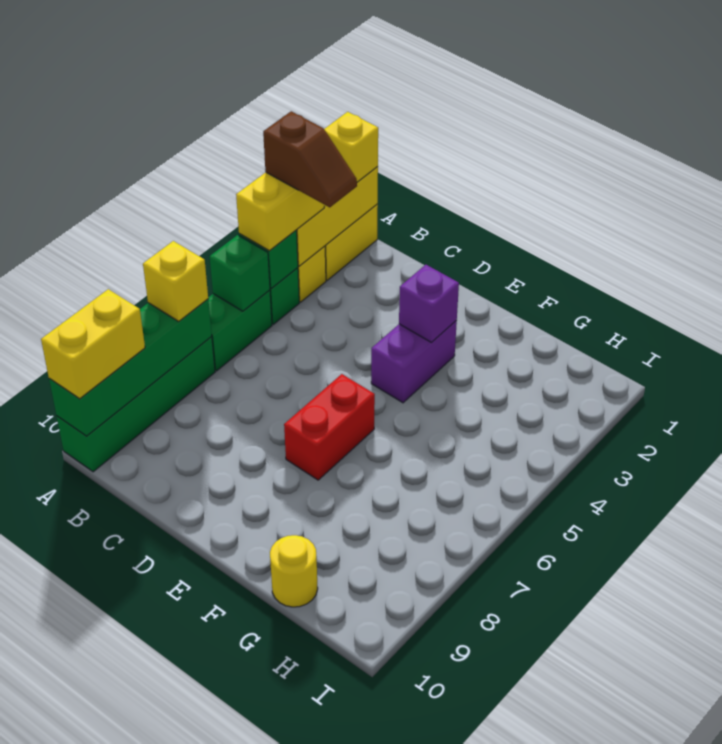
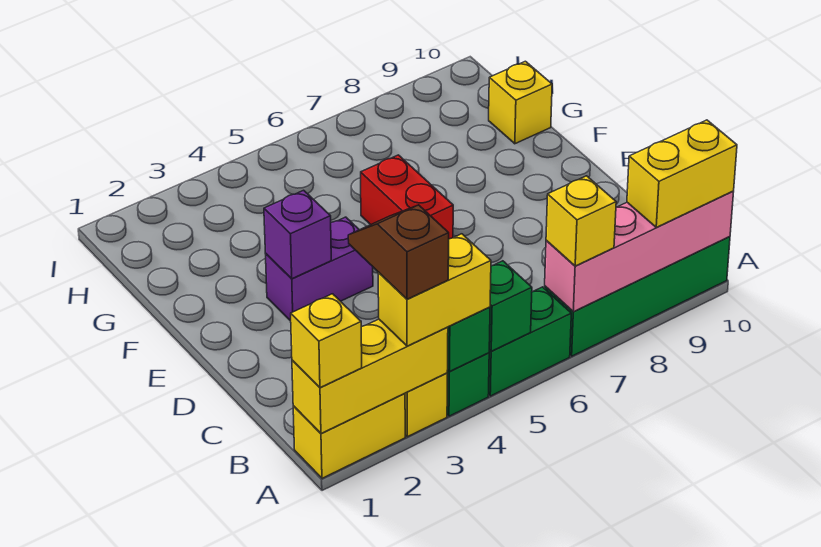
green 1x4 brick [49,299,212,436] -> pink 1x4 brick [545,191,734,312]
red 1x2 brick [284,374,375,480] -> red 1x2 brick turned to [361,155,453,239]
yellow 1x1 round brick [270,535,318,607] -> yellow 1x1 brick [489,61,552,144]

